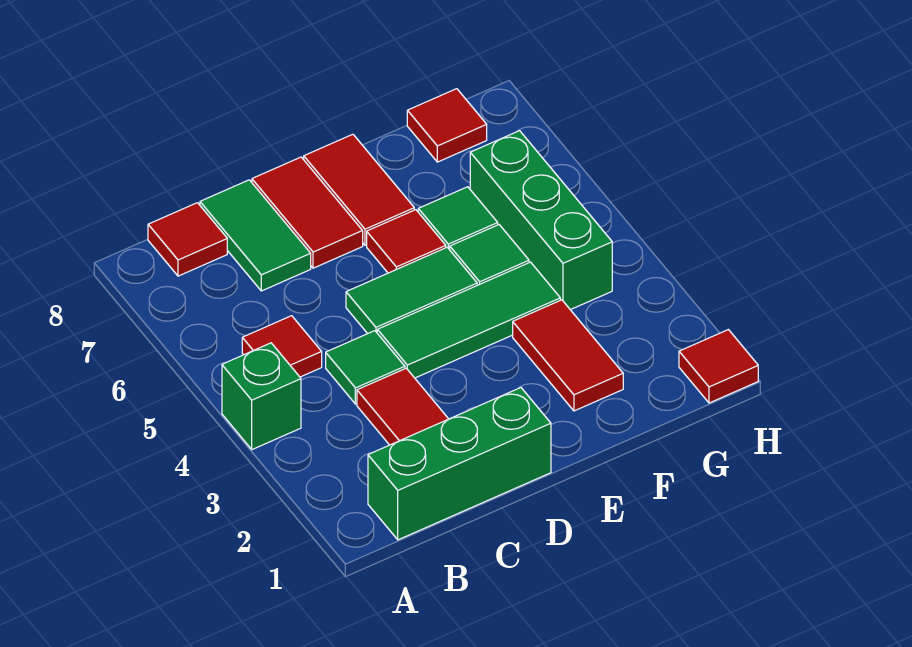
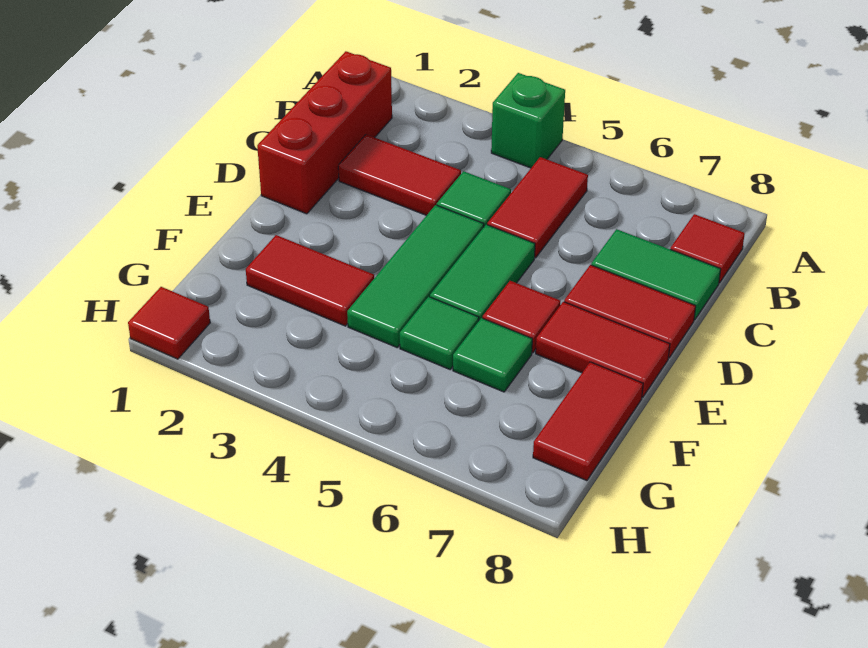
green 1x3 brick [368,388,551,540] -> red 1x3 brick [257,51,392,214]
red 1x1 tile [242,316,322,377] -> red 1x2 tile [487,157,588,258]
green 1x3 brick [470,131,612,310] -> none
red 1x1 tile [407,89,487,162] -> red 1x2 tile [533,362,643,481]

